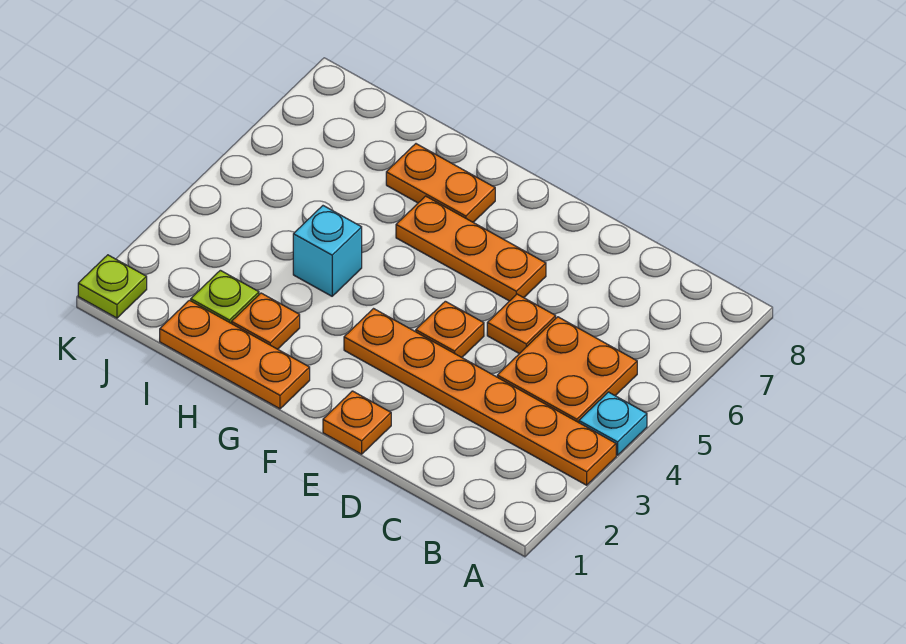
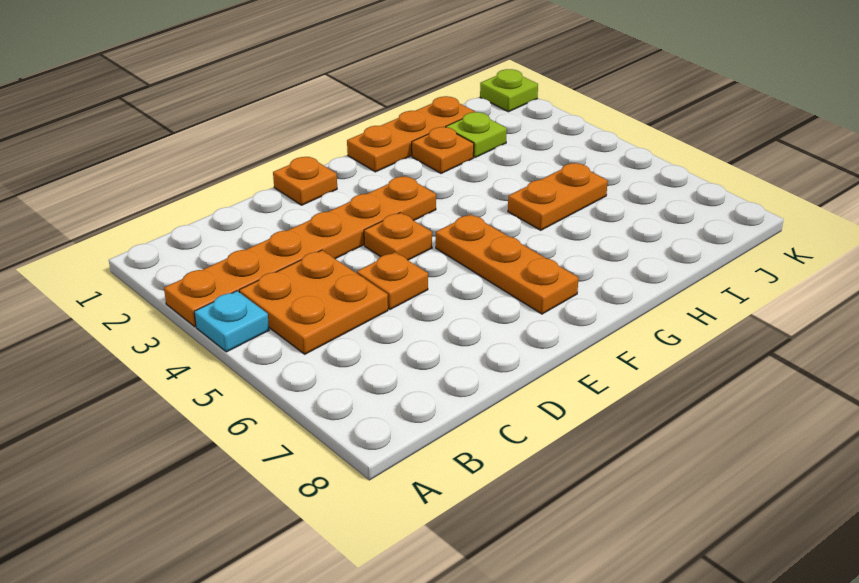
orange 1x3 plate [396,196,546,301] -> orange 1x3 plate turned to [436,215,578,314]
orange 1x2 plate [386,144,495,222] -> orange 1x2 plate moved to [508,163,608,230]
cyan 1x1 brick [293,206,362,296] -> none

